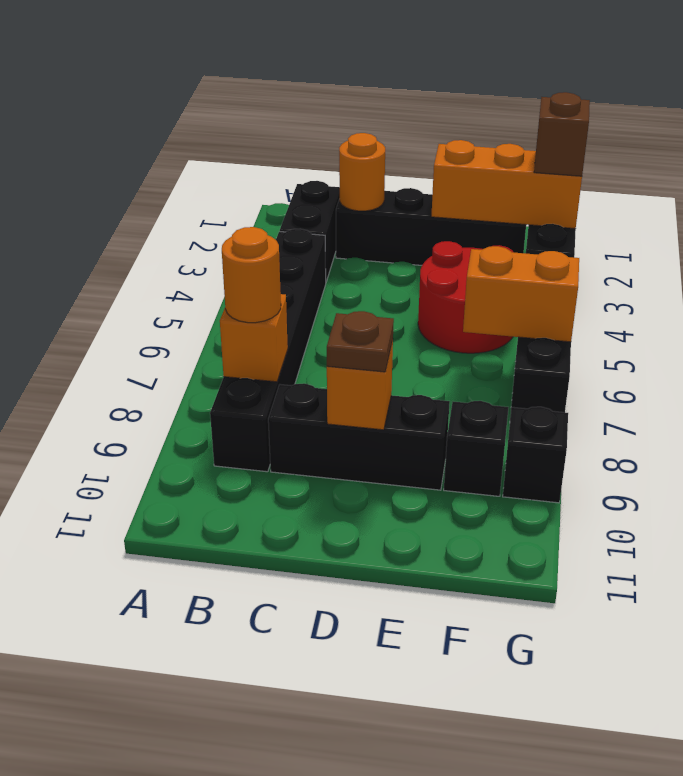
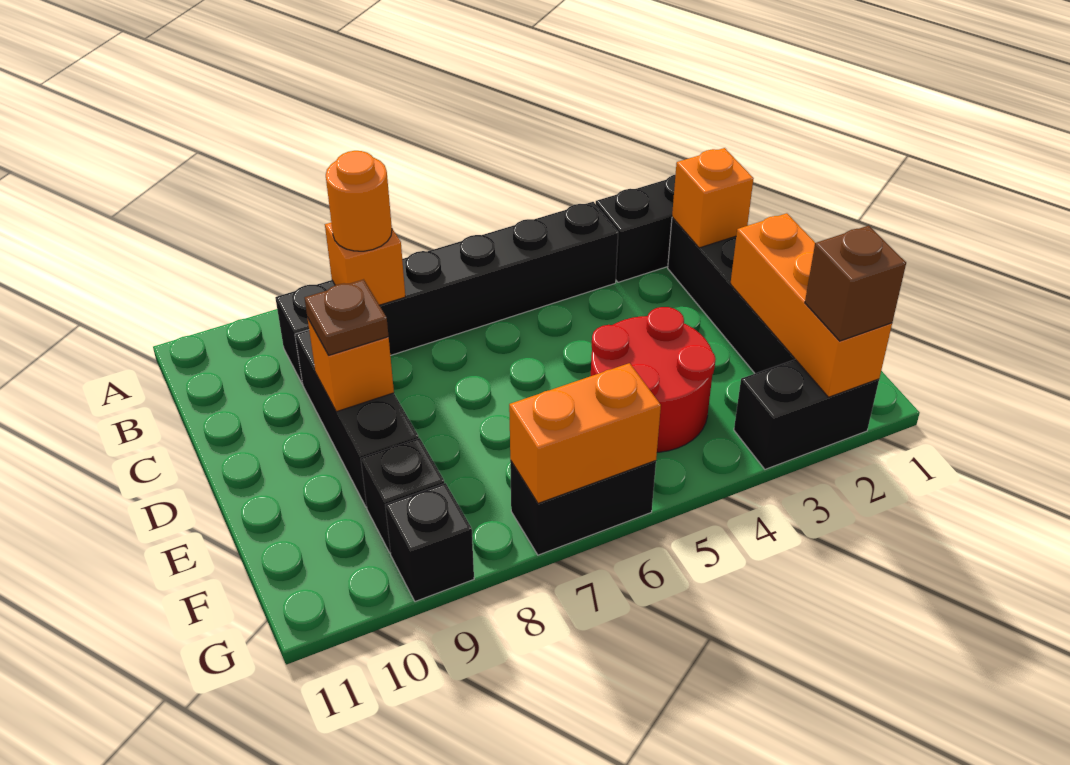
orange 1x1 round brick [339,133,385,211] -> orange 1x1 brick [672,148,754,248]
orange 1x2 brick [463,246,579,342] -> orange 1x2 brick turned to [509,363,661,503]

